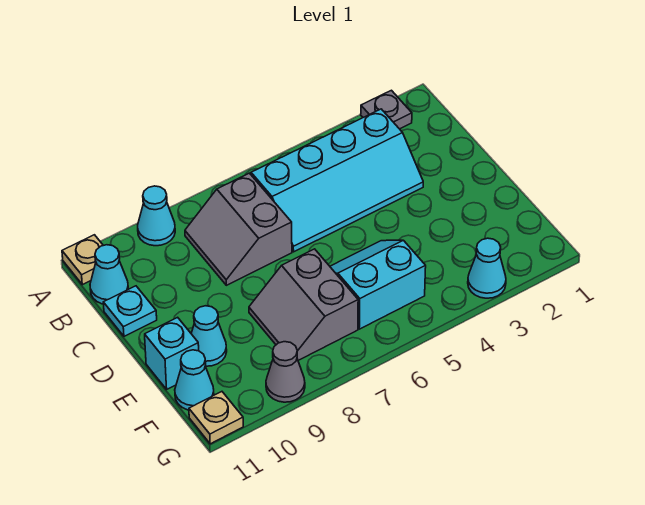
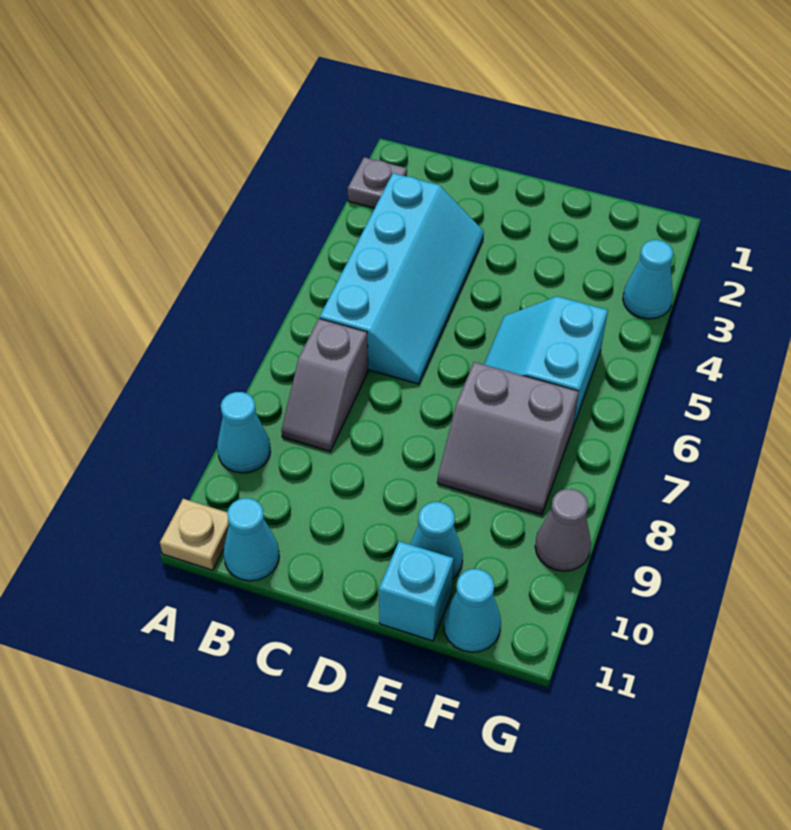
grey 2x2 slope [185,173,292,285] -> grey 1x2 slope [281,319,368,452]
cyan 1x1 plate [103,286,157,336] -> none
tan 1x1 plate [189,392,243,444] -> none

